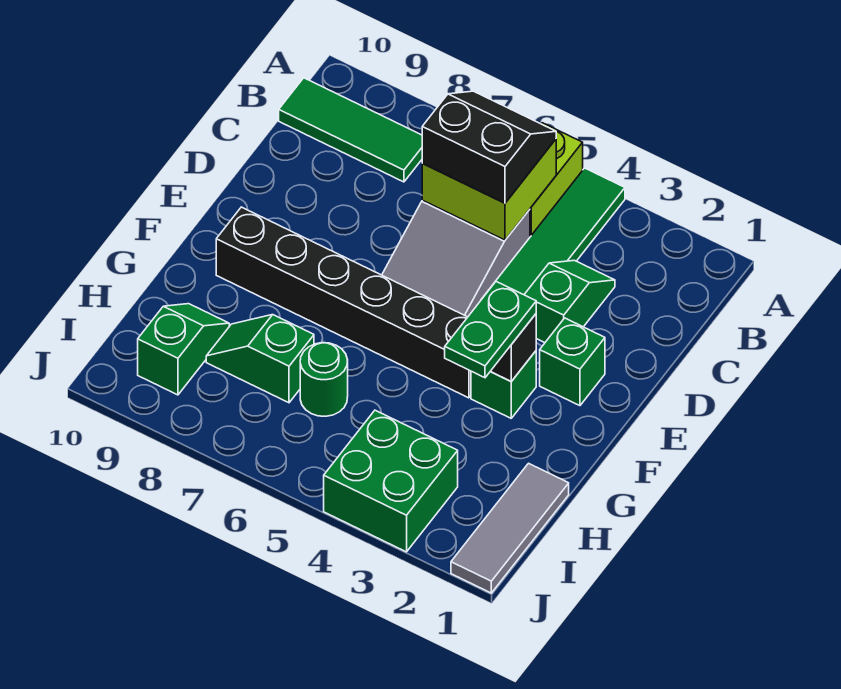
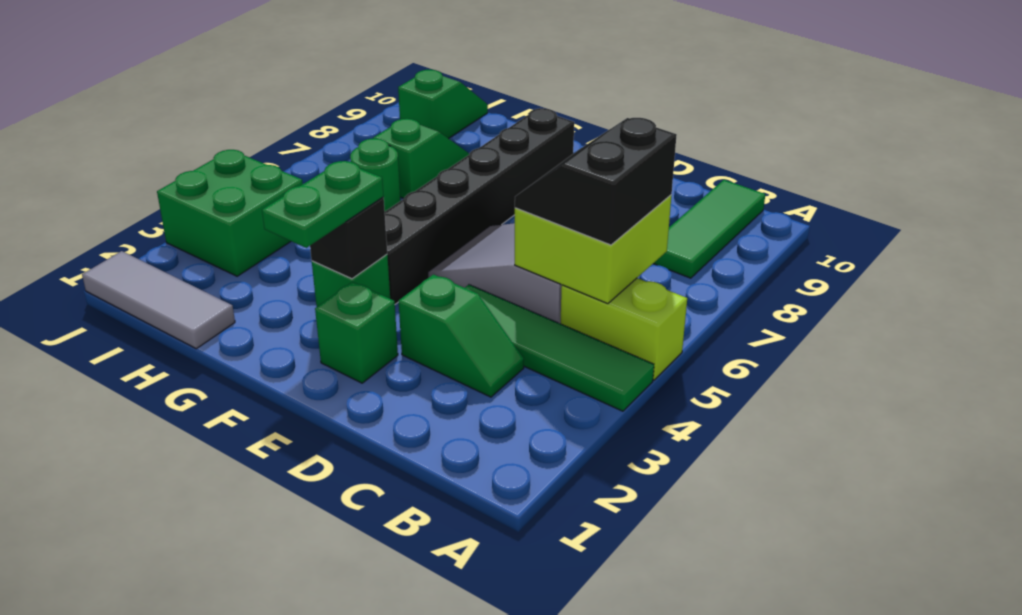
black 2x2 slope [422,91,556,203] -> black 2x2 slope turned to [515,118,677,245]
green 1x2 plate [445,282,536,378] -> green 1x2 plate turned to [262,161,384,248]
green 1x2 slope [138,304,229,395] -> green 1x2 slope turned to [398,70,488,139]

